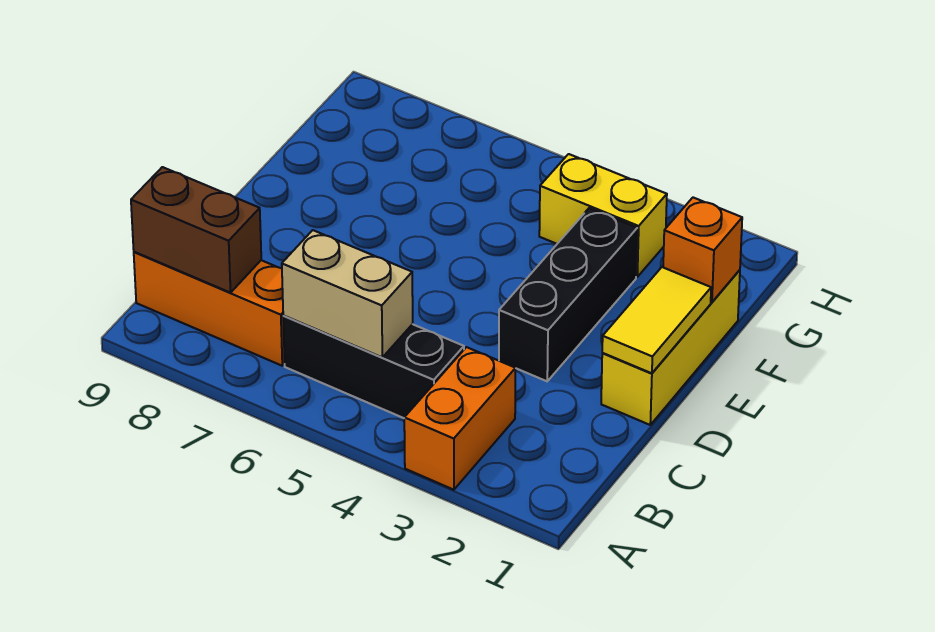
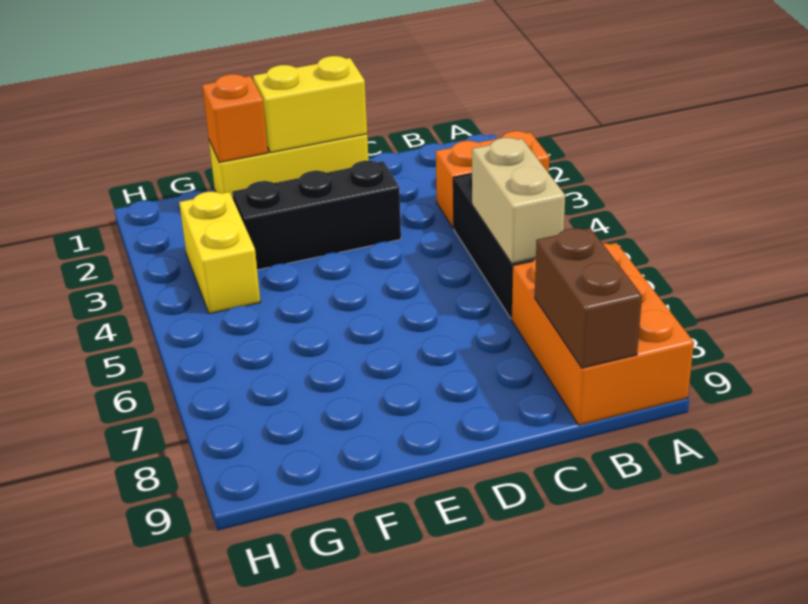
orange 1x3 brick [134,252,285,366] -> orange 2x3 brick [512,243,694,425]
yellow 1x2 tile [602,267,711,373] -> yellow 1x2 brick [253,56,367,153]

